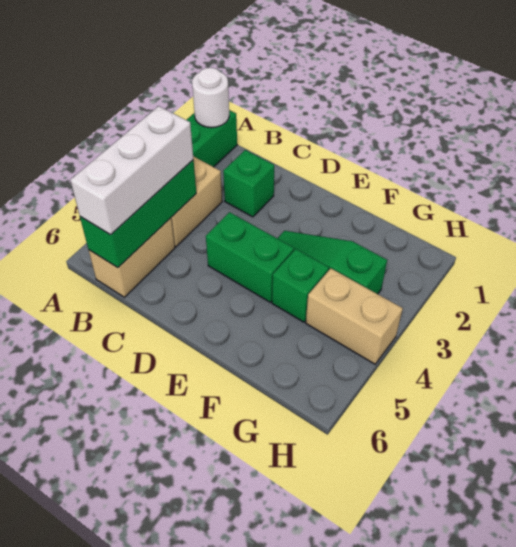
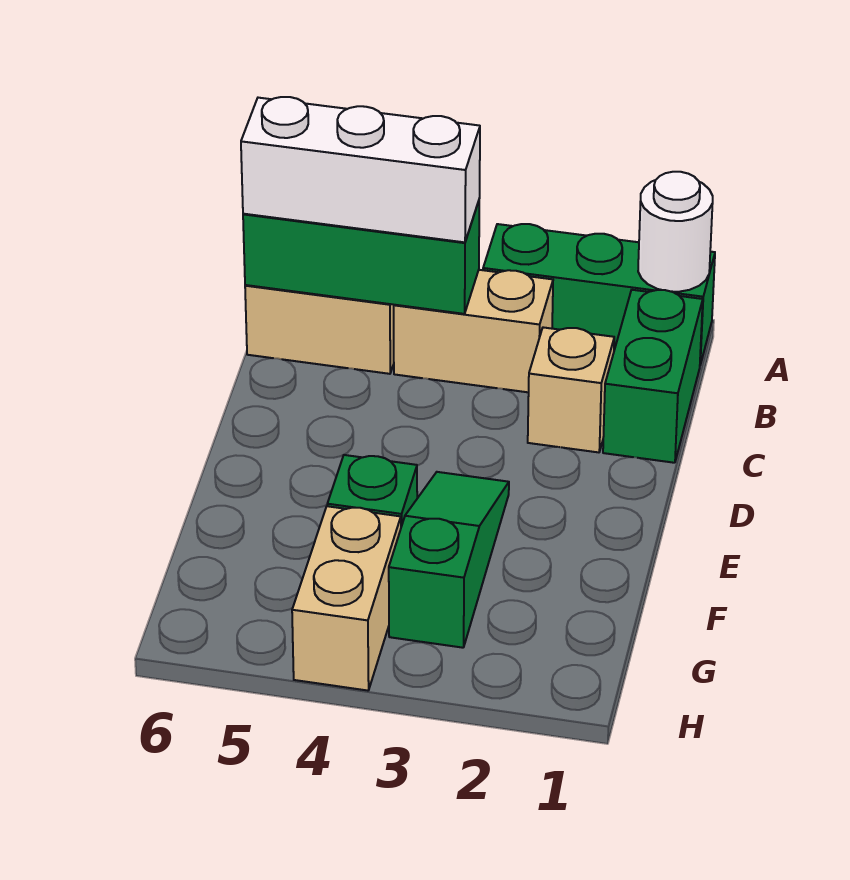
green 1x1 brick [223,150,274,217] -> tan 1x1 brick [528,327,614,452]
green 1x2 brick [206,212,294,302] -> green 1x2 brick moved to [603,290,703,463]

